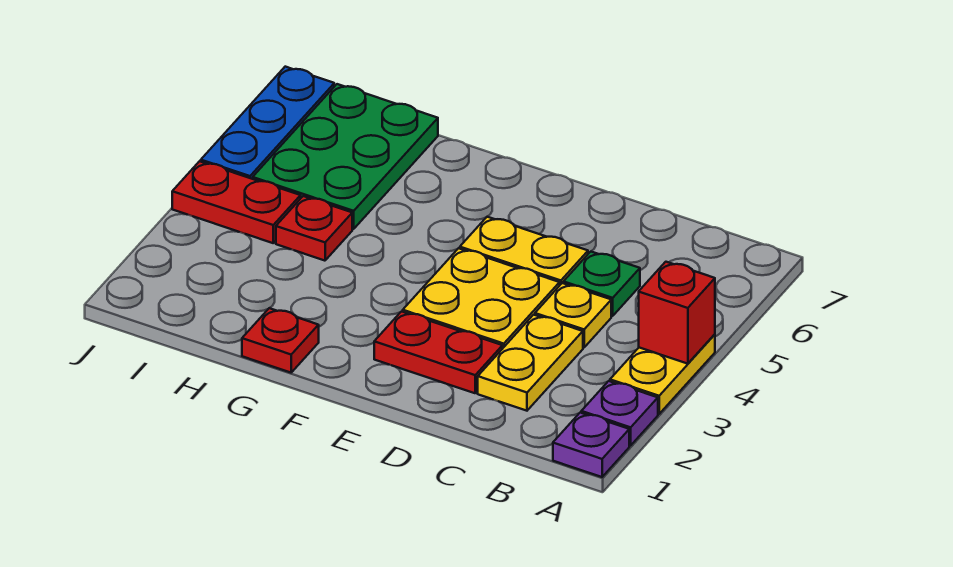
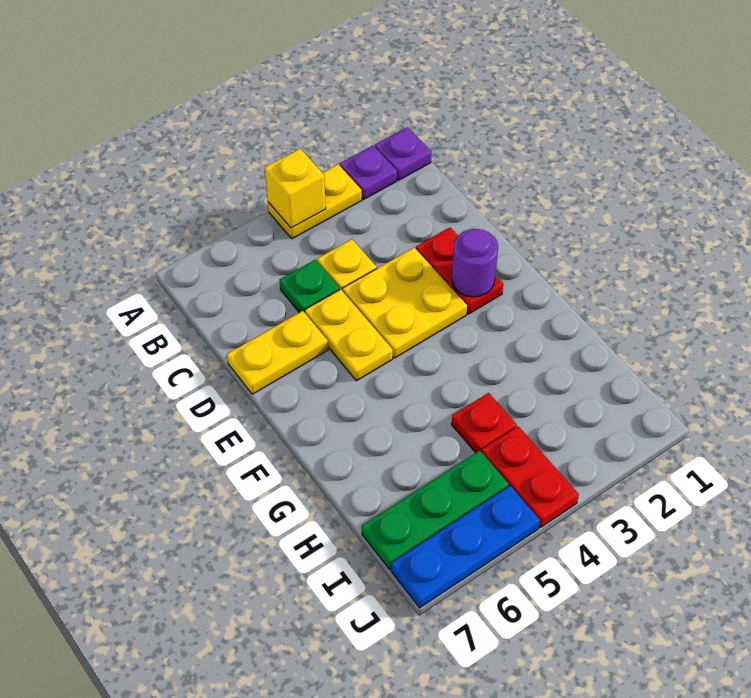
red 1x1 brick [639,262,715,364] -> yellow 1x1 brick [265,149,326,228]
yellow 1x2 plate [478,315,583,411] -> yellow 1x2 plate moved to [227,311,328,394]
none -> purple 1x1 round brick [452,229,498,297]
red 1x1 plate [242,308,319,373] -> none
green 2x3 plate [253,84,438,229] -> green 1x3 plate [362,451,509,569]

